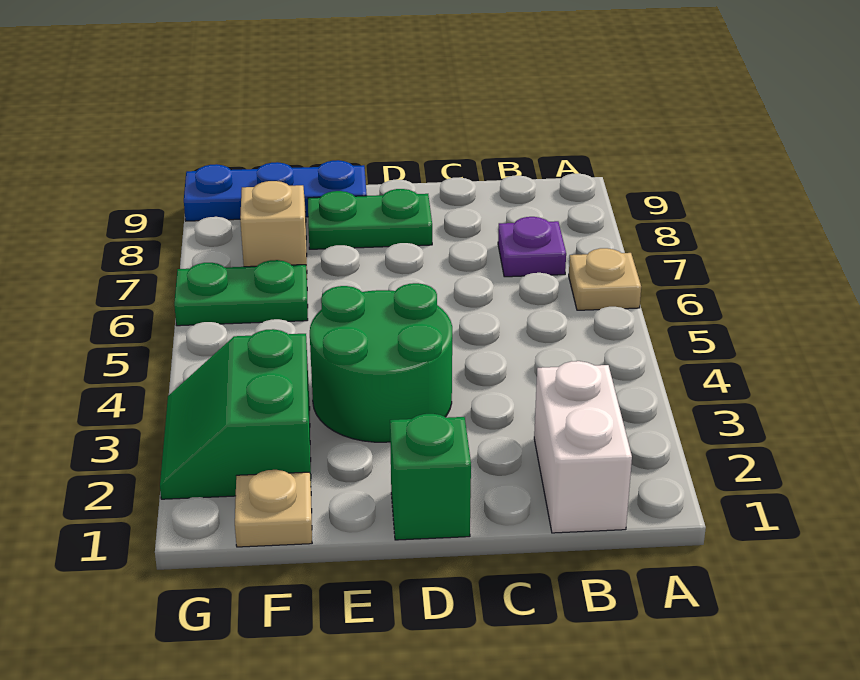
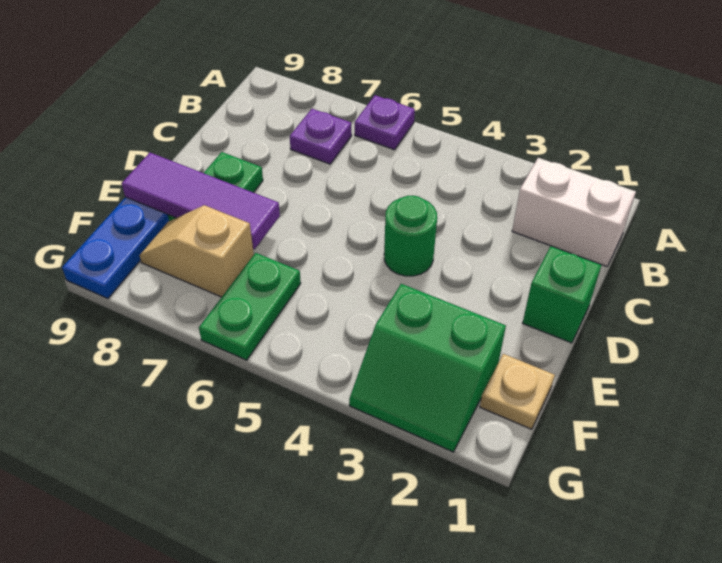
tan 1x1 plate [569,248,641,310] -> purple 1x1 plate [355,95,415,150]
green 2x2 round brick [310,283,452,442] -> green 1x1 round brick [384,196,437,276]
none -> purple 1x3 tile [122,153,280,249]

